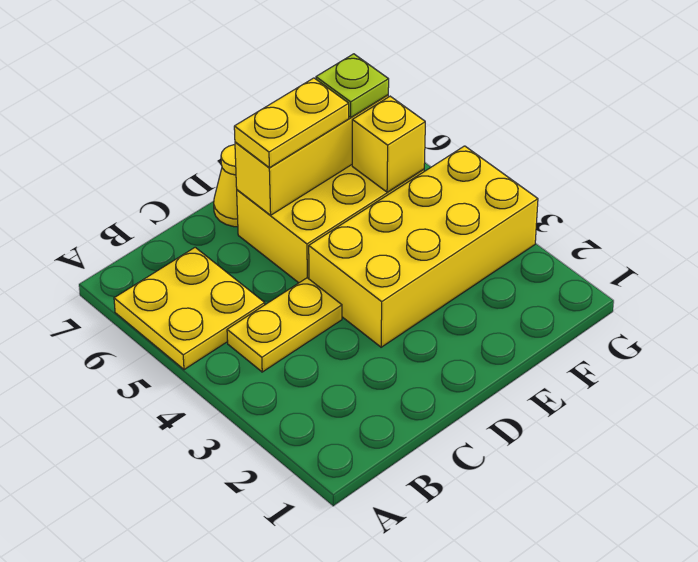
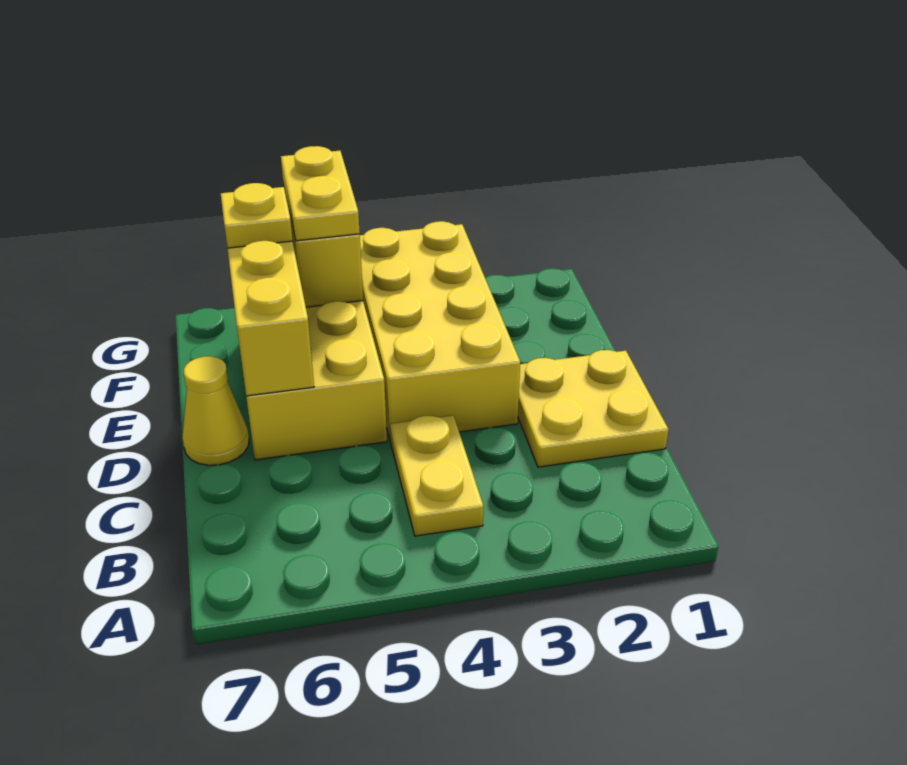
yellow 2x2 plate [114,247,265,370] -> yellow 2x2 plate moved to [518,350,669,467]
yellow 1x2 plate [234,78,349,168] -> yellow 1x2 plate moved to [281,146,360,241]
lime 1x1 plate [316,54,389,117] -> yellow 1x1 plate [221,183,292,248]

